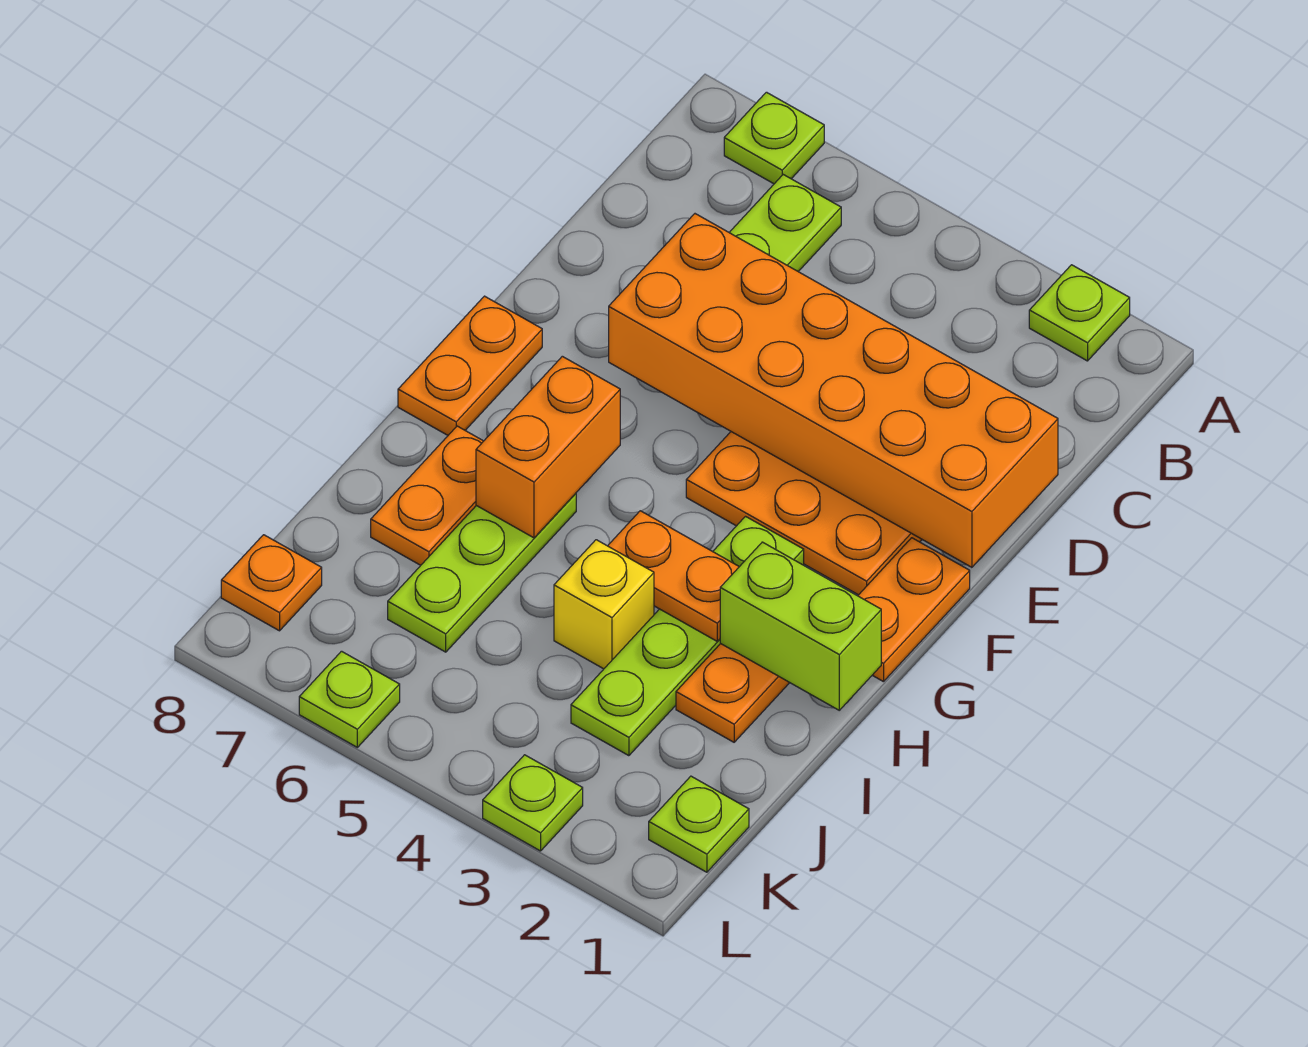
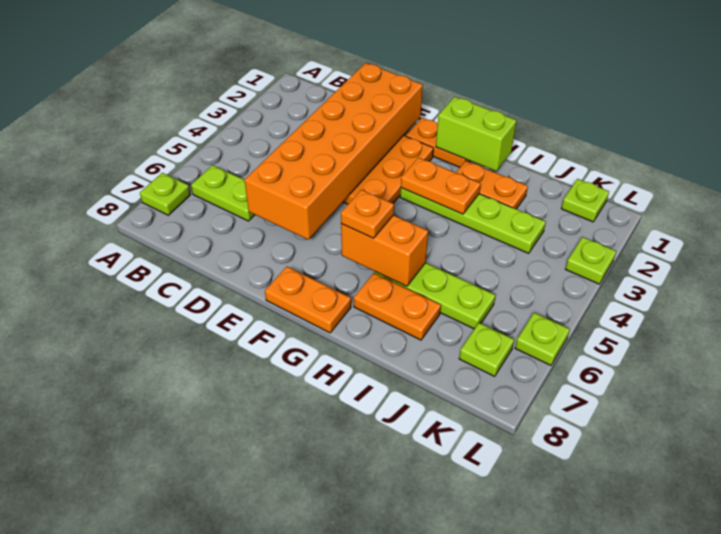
lime 1x1 plate [1029,265,1130,361] -> lime 1x1 plate moved to [459,323,514,376]
lime 1x2 brick [720,542,881,710] -> lime 1x2 brick turned to [436,97,517,171]
orange 1x2 plate [608,511,739,641] -> orange 1x2 plate turned to [401,158,481,214]
yellow 1x1 brick [554,540,654,669] -> none
orange 1x1 plate [221,535,322,631] -> orange 1x1 plate moved to [341,190,394,238]

